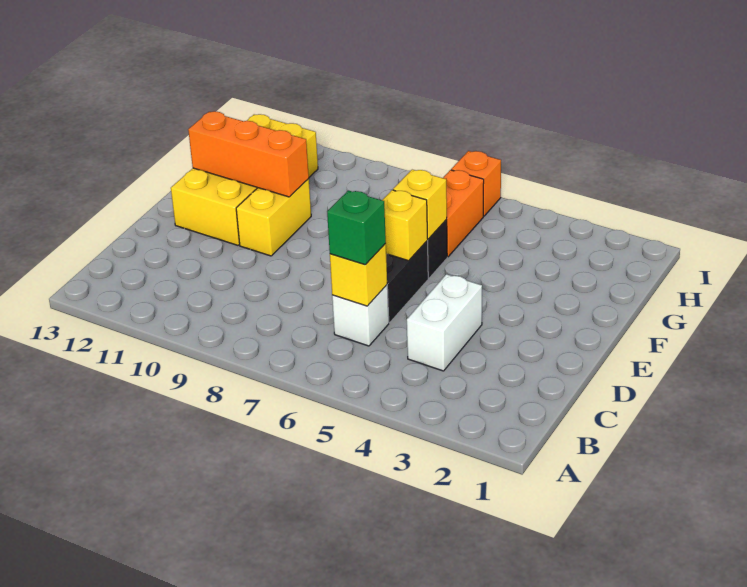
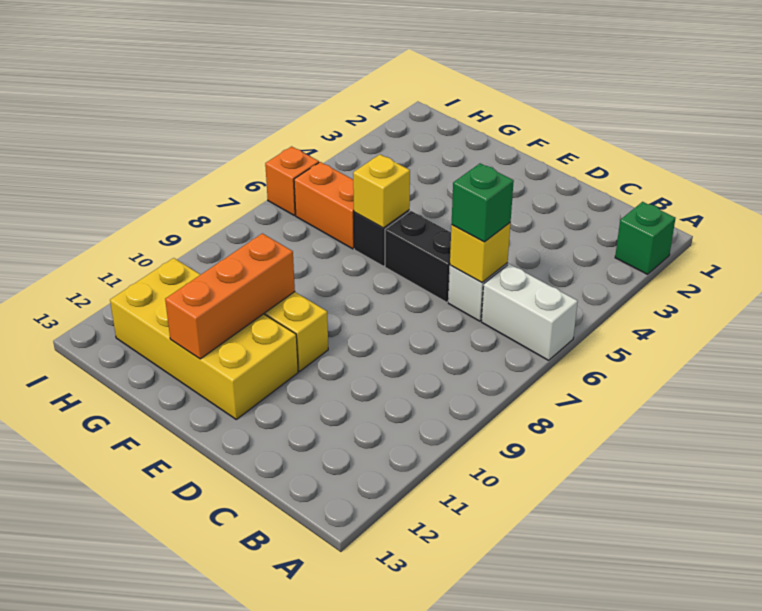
none -> green 1x1 brick [615,202,676,274]
white 1x2 brick [407,274,482,371] -> white 1x2 brick moved to [481,264,578,360]
yellow 1x1 brick [383,190,428,261] -> none

